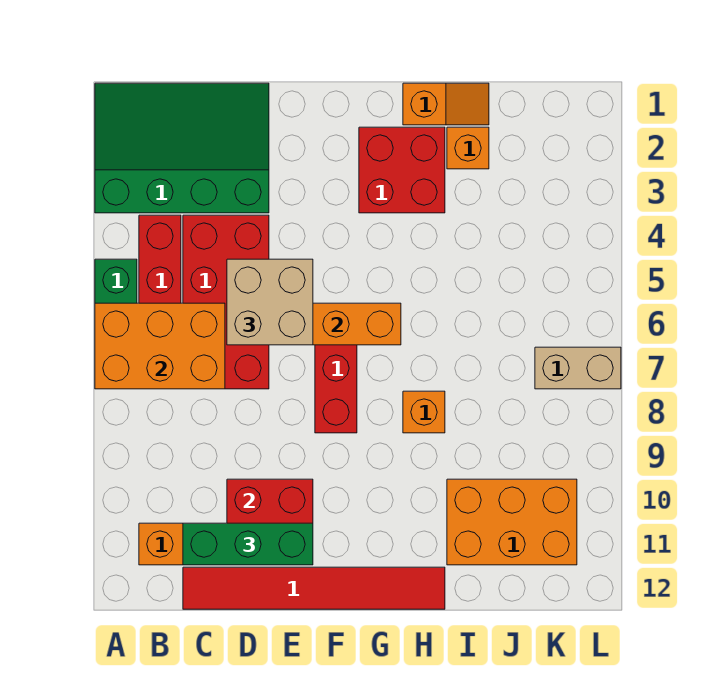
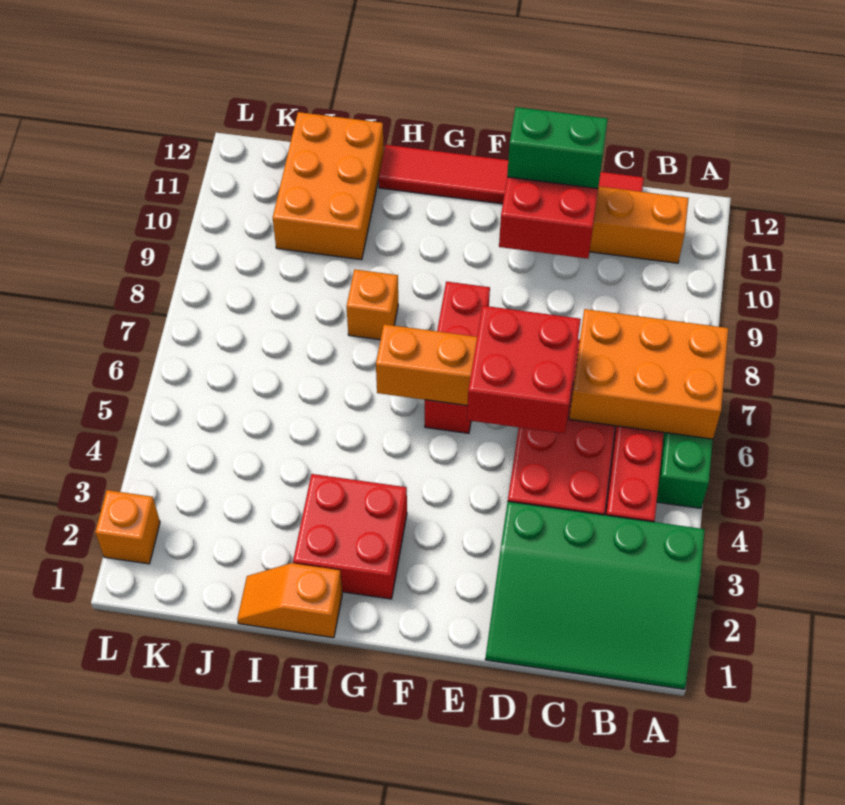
green 1x3 brick [183,523,313,565] -> green 1x2 brick [507,107,608,188]
tan 2x2 brick [227,259,313,345] -> red 2x2 brick [467,306,581,434]
orange 1x1 brick [447,127,489,169] -> orange 1x1 brick moved to [95,490,160,564]
orange 2x3 brick [447,479,577,565] -> orange 2x3 brick turned to [273,112,384,260]
tan 1x2 brick [535,347,621,389] -> none

